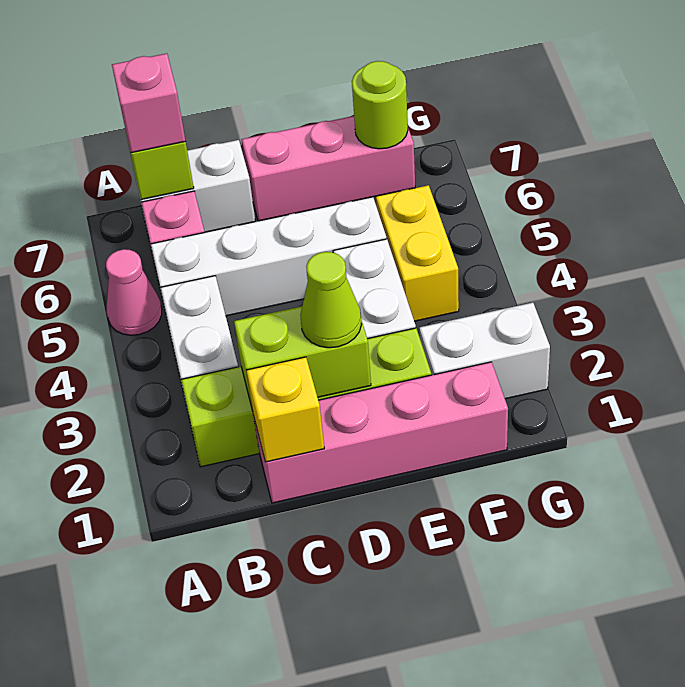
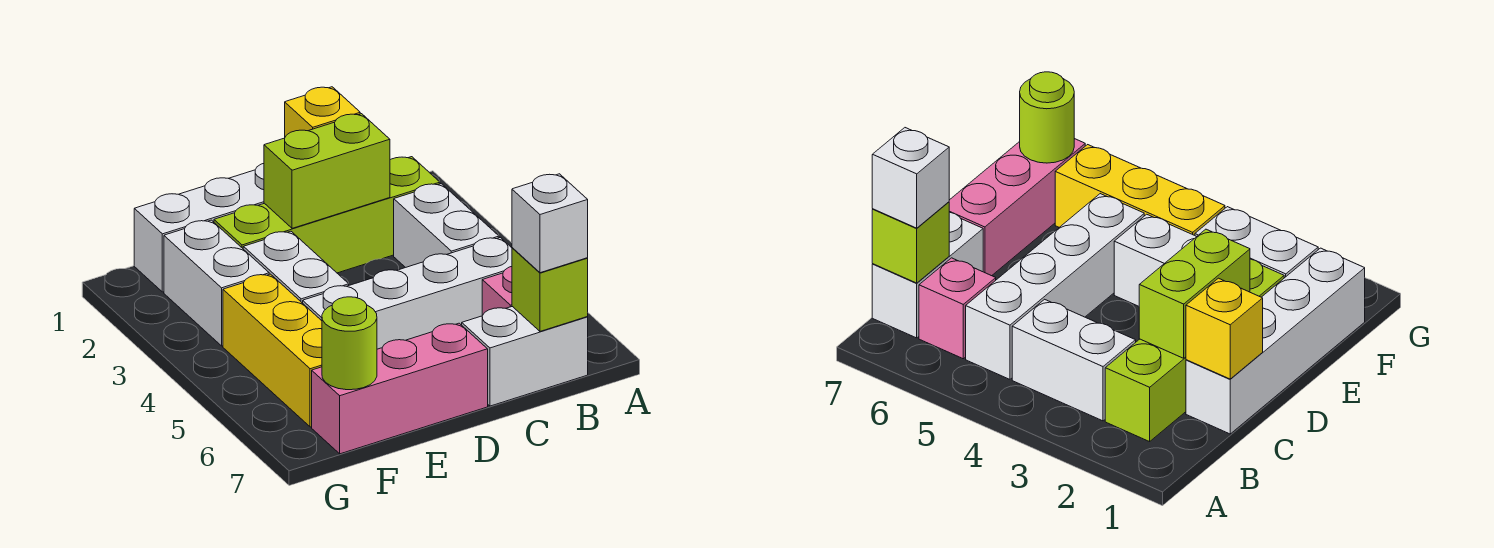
pink 1x1 cone [106,249,162,335] -> none
pink 1x1 brick [112,53,185,153] -> white 1x1 brick [512,174,588,273]
pink 1x4 brick [254,362,508,503] -> white 1x4 brick [134,163,264,292]
lime 1x1 cone [300,252,362,348] -> none
white 1x2 brick [419,303,550,399] -> white 1x2 brick turned to [164,220,269,346]
yellow 1x2 brick [376,185,459,321] -> yellow 1x3 brick [223,274,322,427]

